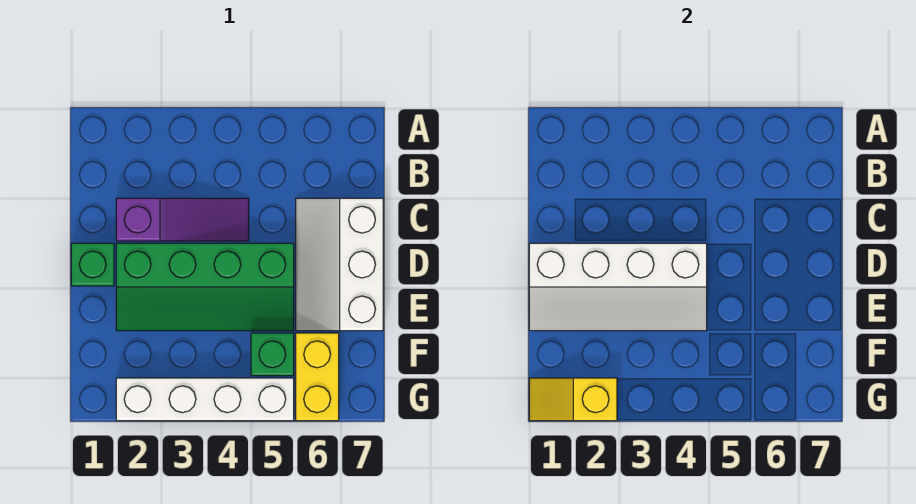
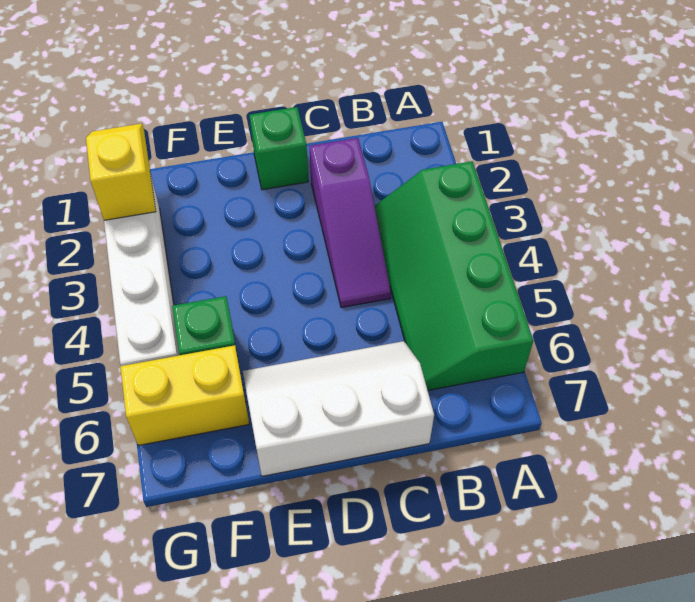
white 2x4 slope [529,243,707,331] -> none
green 2x4 slope [116,243,294,331] -> green 2x4 slope moved to [375,161,533,390]

